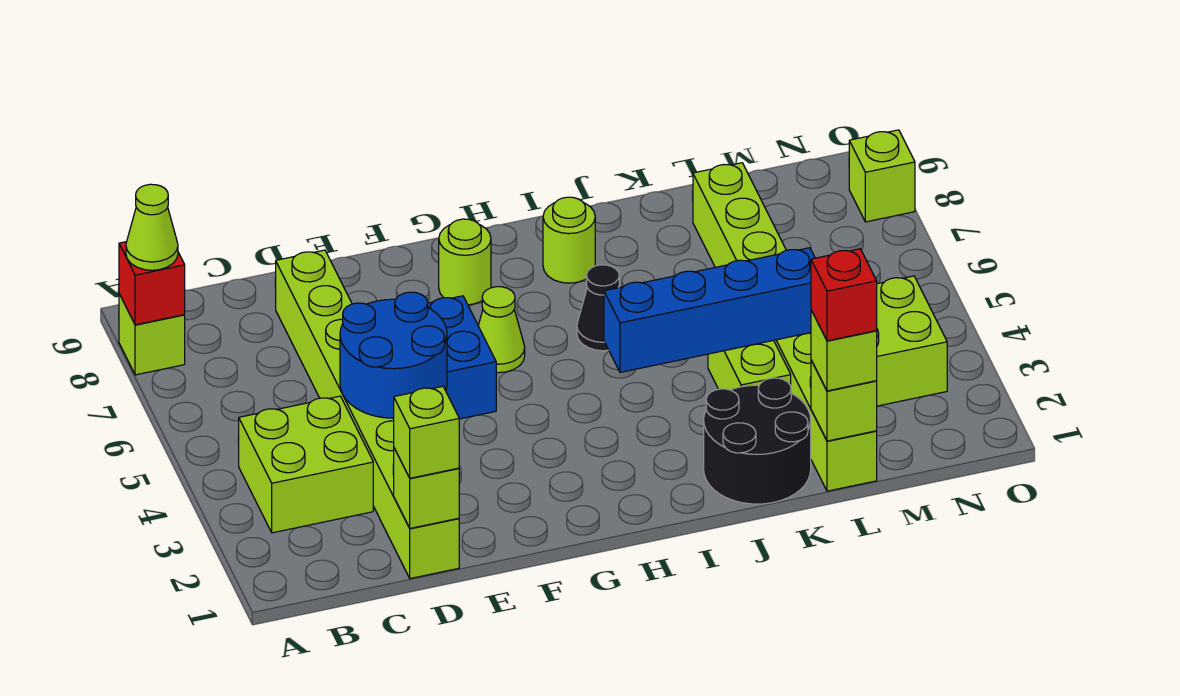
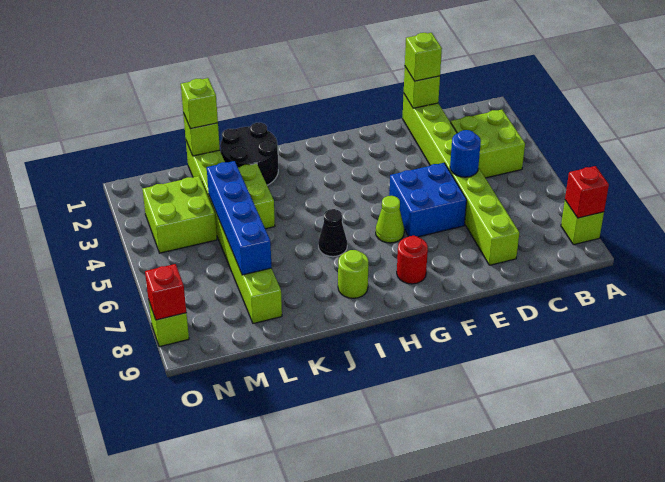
lime 1x1 cone [126,184,178,270] -> none
blue 2x2 round brick [340,292,447,418] -> blue 1x1 round brick [450,130,481,177]
lime 1x1 round brick [439,219,491,305] -> red 1x1 round brick [397,236,428,284]
blue 1x4 brick [604,248,815,372] -> blue 1x4 brick turned to [207,161,272,275]
red 1x1 brick [811,249,877,341] -> red 1x1 brick moved to [145,264,186,320]

